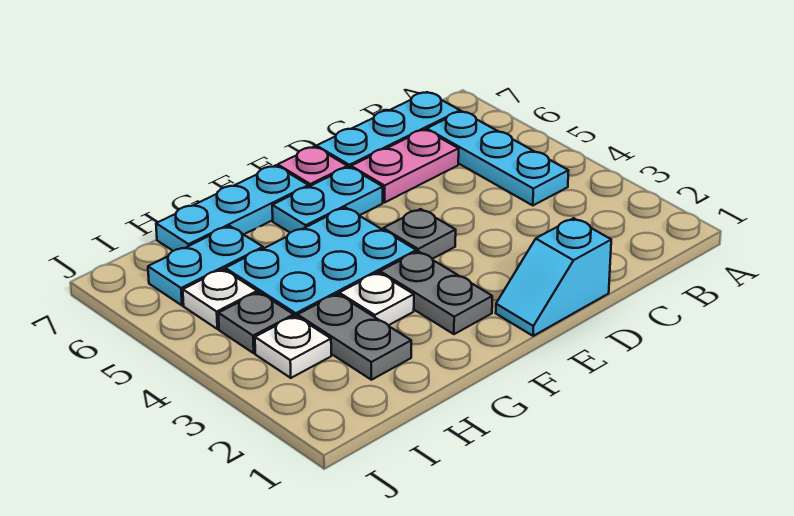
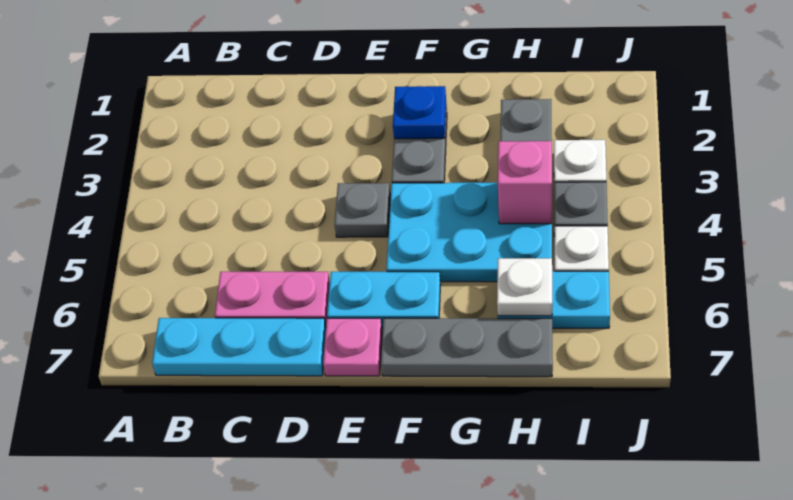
cyan 1x3 plate [427,111,568,205] -> none
cyan 1x2 slope [496,218,611,336] -> none
none -> blue 1x1 plate [393,86,446,139]
cyan 1x3 plate [156,165,309,251] -> grey 1x3 plate [381,318,553,377]
white 1x1 plate [339,272,414,325] -> white 1x1 plate moved to [497,258,552,316]
none -> pink 1x1 brick [498,141,552,224]

